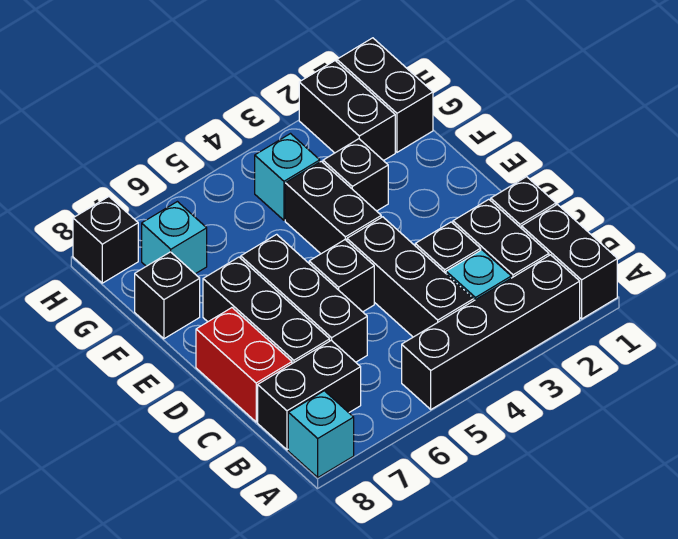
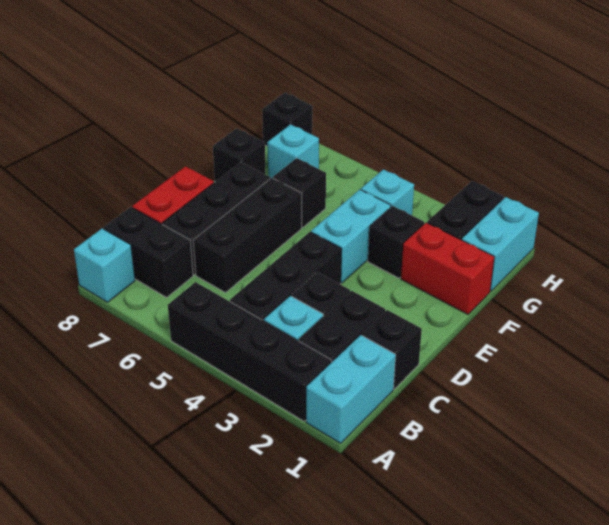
black 1x2 brick [522,204,617,319] -> cyan 1x2 brick [306,335,396,443]
black 1x1 brick [309,240,374,312] -> black 1x1 brick moved to [273,158,326,227]
black 1x2 brick [285,161,381,254] -> cyan 1x2 brick [311,190,391,283]
none -> red 1x2 brick [401,223,494,314]
black 1x2 brick [337,38,433,152] -> cyan 1x2 brick [462,197,539,291]

